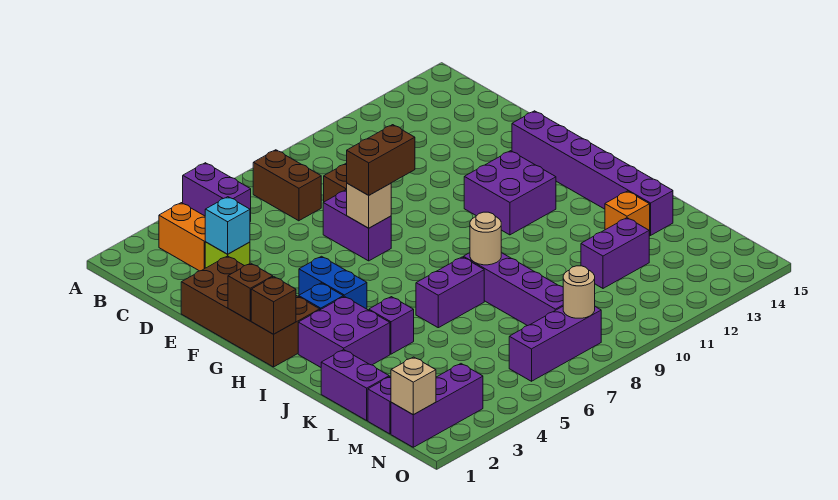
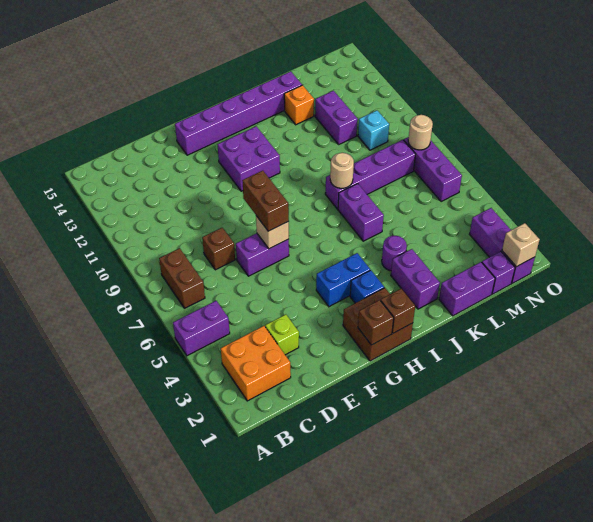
orange 1x2 brick [159,203,205,271] -> orange 2x2 brick [221,326,291,401]
brown 1x2 brick [253,150,321,221] -> brown 1x2 brick turned to [159,248,205,308]
cyan 1x1 brick [205,197,250,254] -> cyan 1x1 brick moved to [358,110,389,150]
brown 2x4 brick [181,256,320,367] -> brown 2x2 brick [343,288,413,361]
purple 2x2 brick [298,296,390,367] -> purple 1x2 brick [391,249,440,309]
purple 1x1 brick [369,297,414,354] -> purple 1x1 round brick [382,236,407,271]

